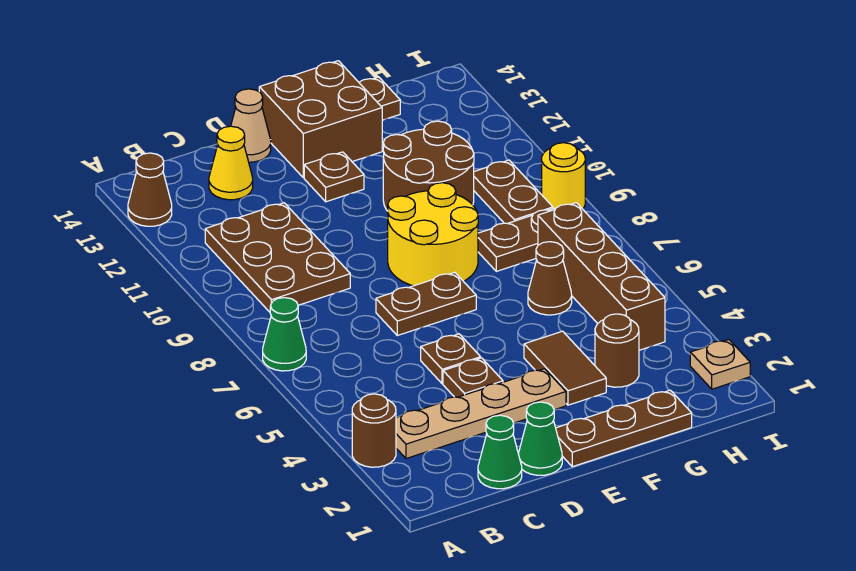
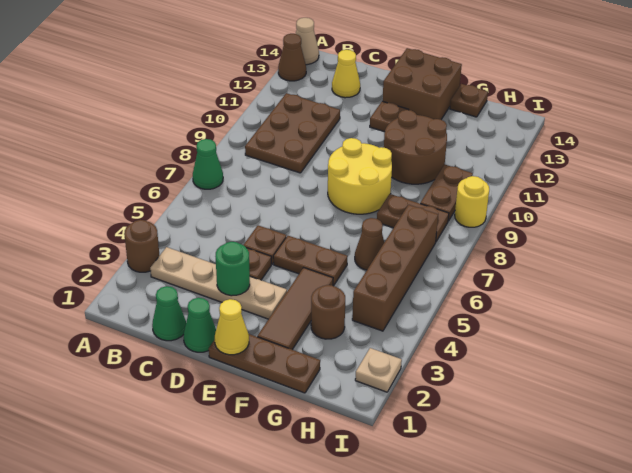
none -> green 1x1 round brick [215,242,250,296]
brown 1x2 plate [376,272,476,335] -> brown 1x2 plate moved to [273,236,348,286]
tan 1x1 cone [231,89,271,162] -> tan 1x1 cone moved to [296,18,319,65]
none -> yellow 1x1 cone [215,299,249,355]
brown 1x2 tile [524,331,606,405] -> brown 1x3 tile [257,268,333,350]

